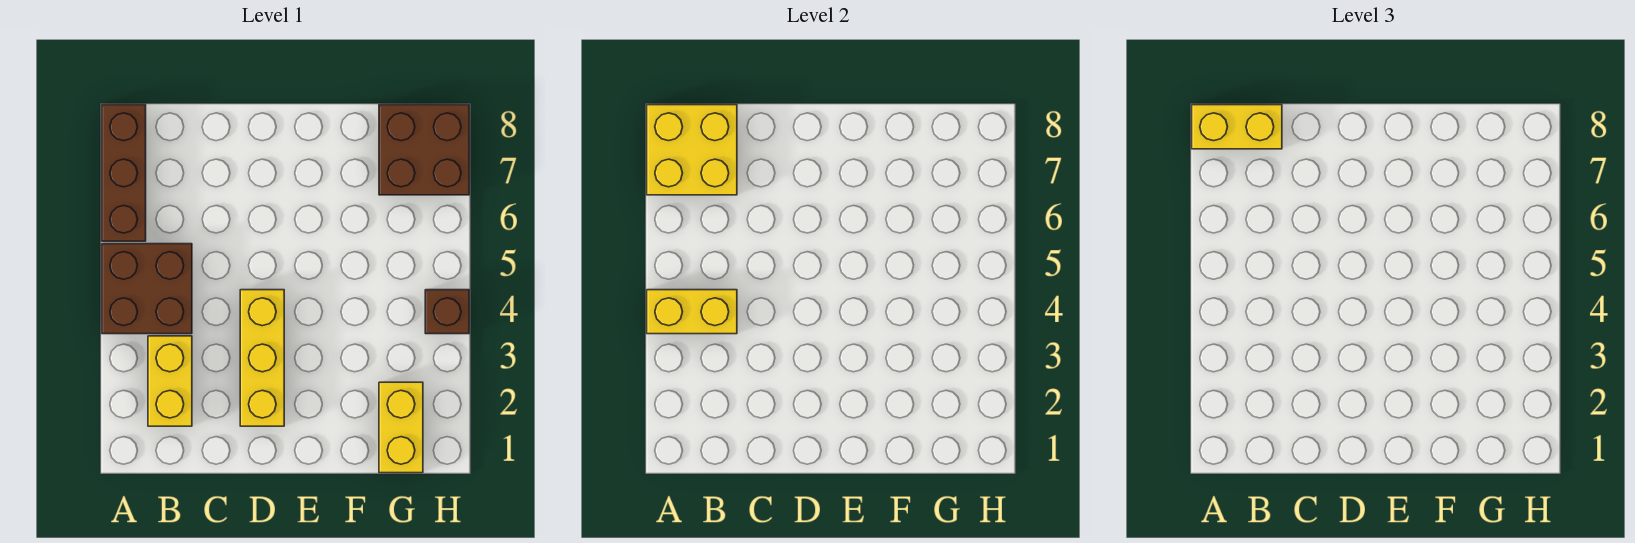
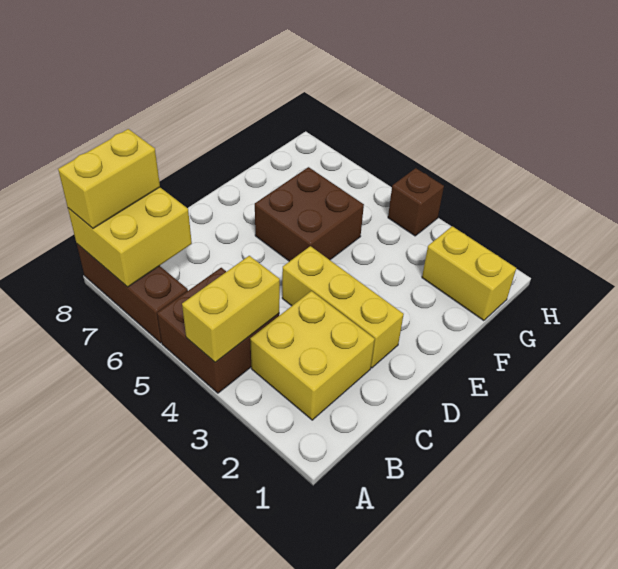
yellow 1x2 brick [148,336,192,426] -> yellow 2x2 brick [250,291,375,420]
brown 2x2 brick [379,105,469,195] -> brown 2x2 brick moved to [255,167,364,261]

